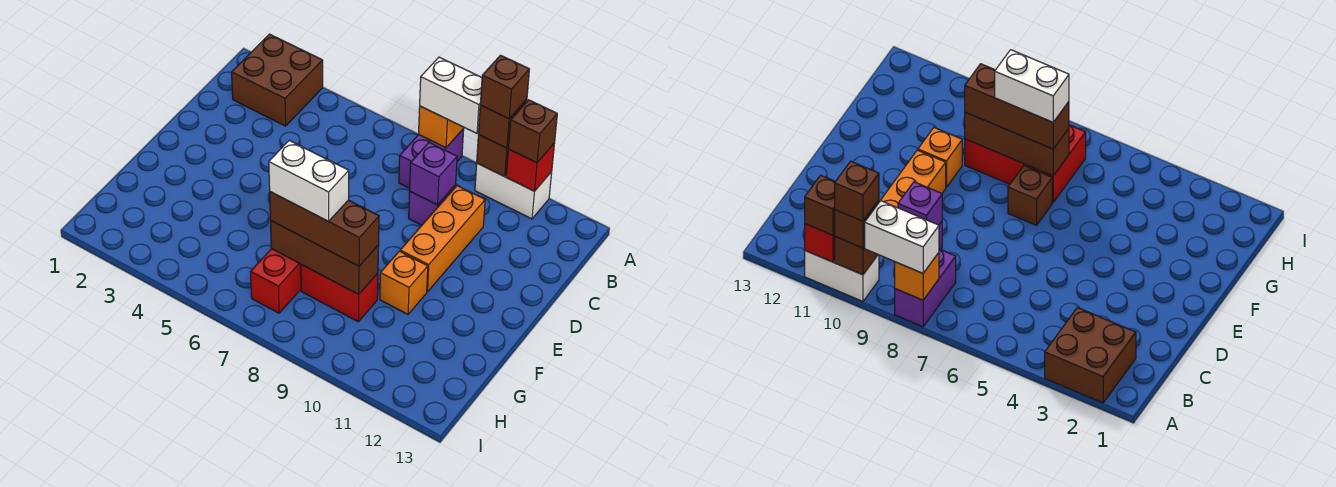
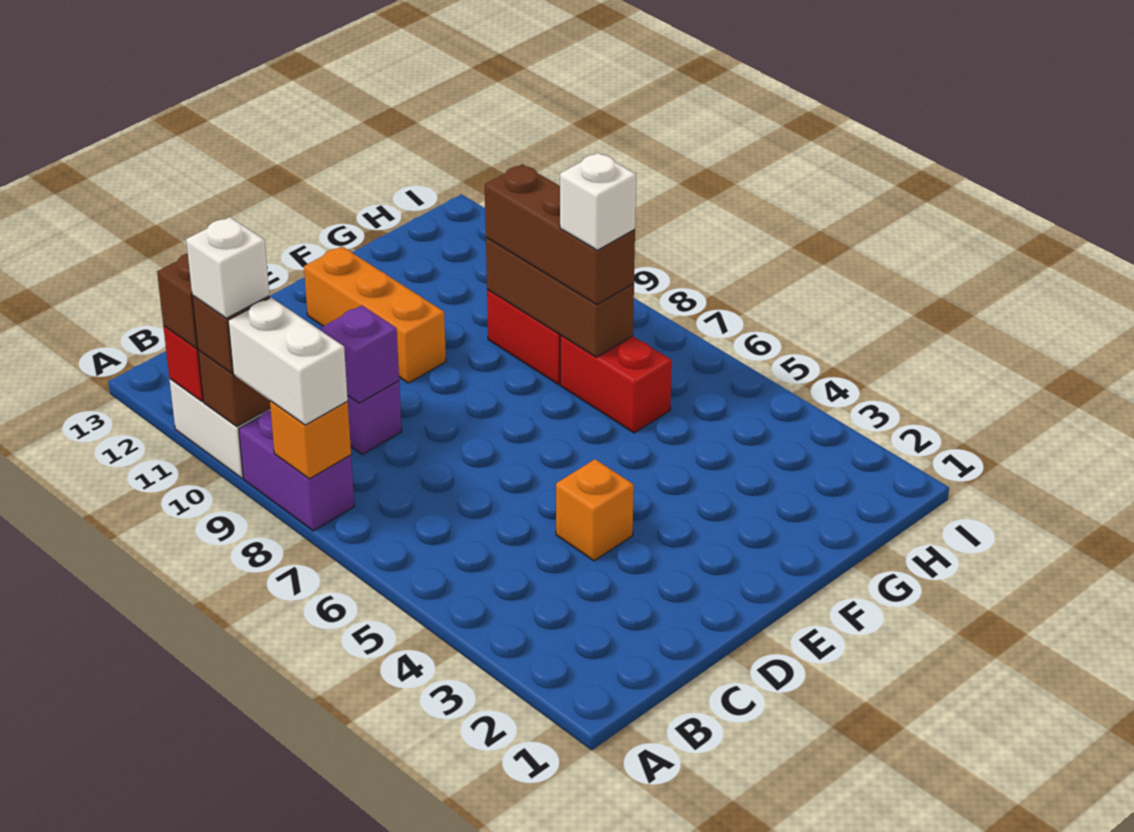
brown 2x2 brick [232,34,323,126] -> none
purple 1x2 brick [399,129,464,188] -> purple 1x2 brick turned to [239,410,354,531]
brown 1x1 brick [480,55,529,119] -> white 1x1 brick [186,217,269,318]
orange 1x3 brick [400,186,485,292] -> orange 1x3 brick turned to [304,246,446,383]
brown 1x1 brick [1008,165,1052,225] -> none
orange 1x1 brick [380,251,428,314] -> orange 1x1 brick moved to [556,459,634,561]
red 1x2 brick [251,249,301,313] -> red 1x2 brick turned to [560,336,672,433]
white 1x2 brick [269,140,349,221] -> white 1x1 brick [560,153,636,250]

